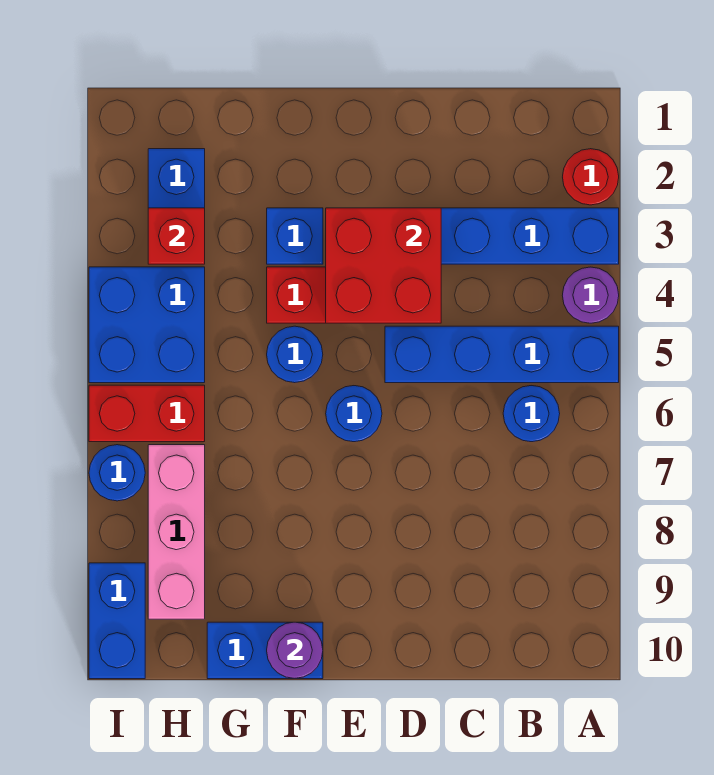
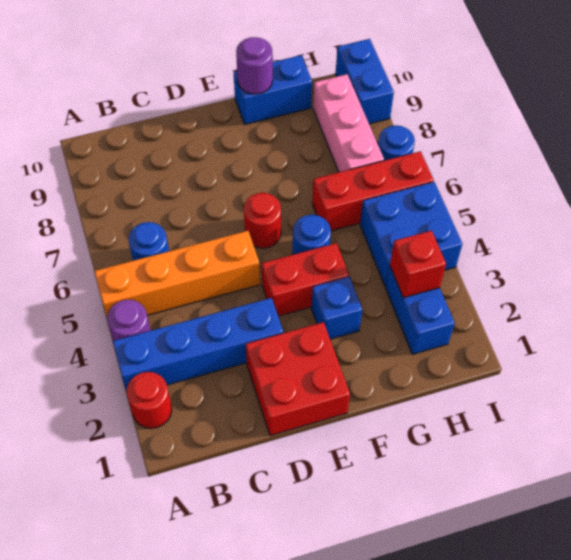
blue 1x4 brick [385,326,619,383] -> orange 1x4 brick [94,231,260,316]
red 2x2 brick [326,208,441,323] -> red 2x2 brick moved to [246,322,350,436]
blue 1x1 round brick [326,386,382,442] -> red 1x1 round brick [244,193,281,248]
red 1x2 brick [89,385,205,442] -> red 1x3 brick [312,151,434,231]

